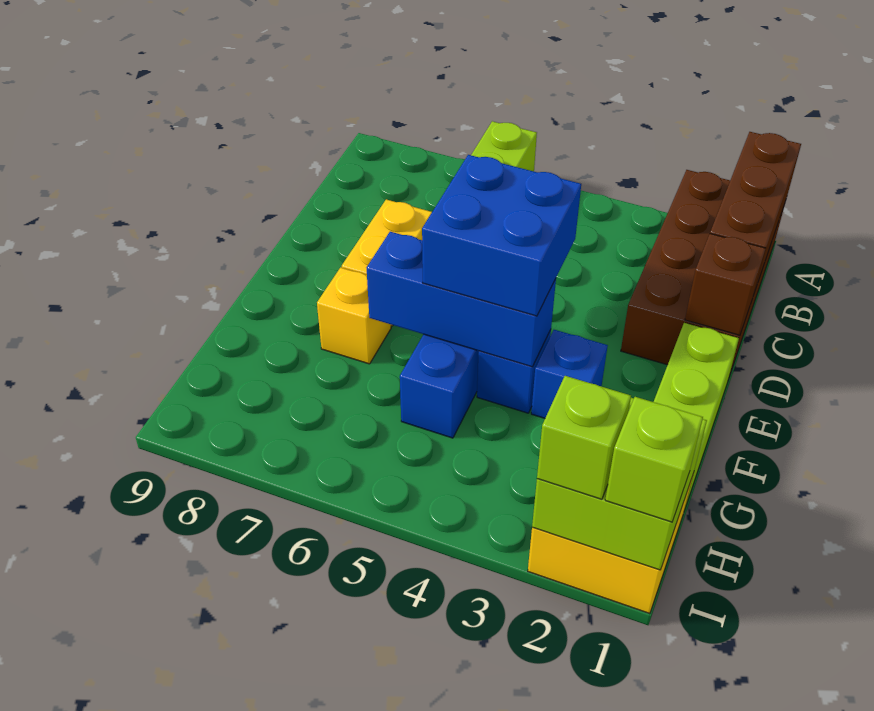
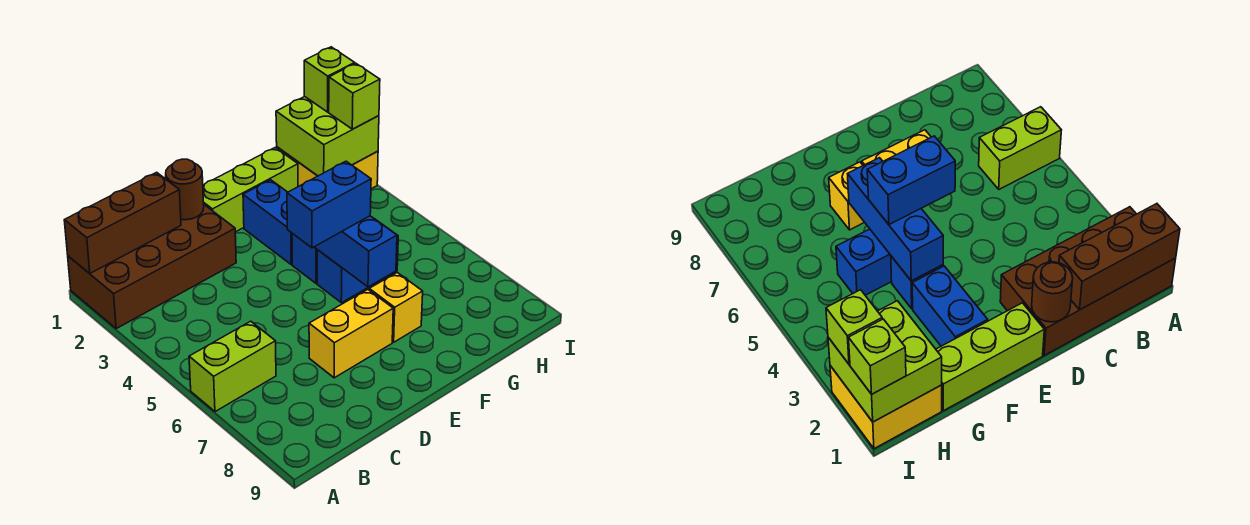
brown 1x1 brick [685,234,766,335] -> brown 1x1 round brick [166,159,204,220]
blue 2x2 brick [422,155,581,316] -> blue 1x2 brick [287,161,371,248]
blue 1x1 brick [531,330,608,418] -> blue 1x2 brick [243,180,292,264]

